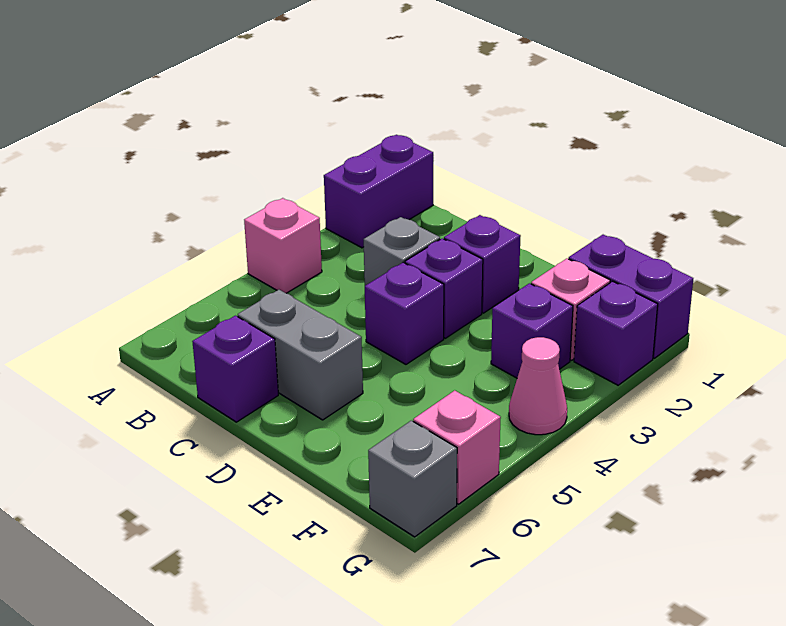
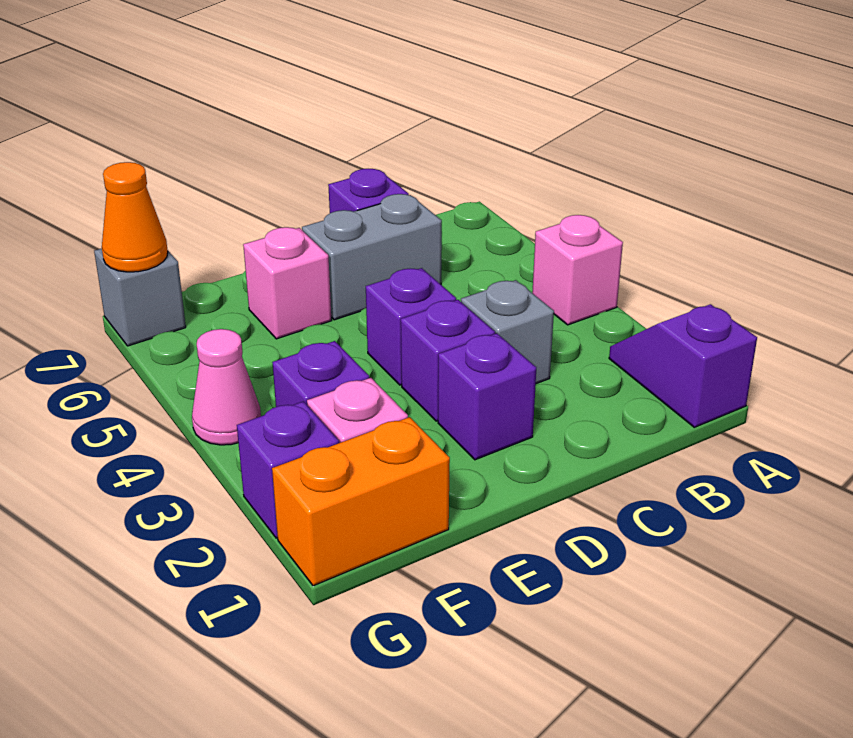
purple 1x2 brick [324,135,433,248] -> purple 1x2 slope [609,304,757,427]
purple 1x2 brick [569,235,693,358] -> orange 1x2 brick [272,417,450,586]
pink 1x1 brick [413,390,501,504] -> pink 1x1 brick moved to [243,227,331,339]
none -> orange 1x1 cone [102,162,168,272]

